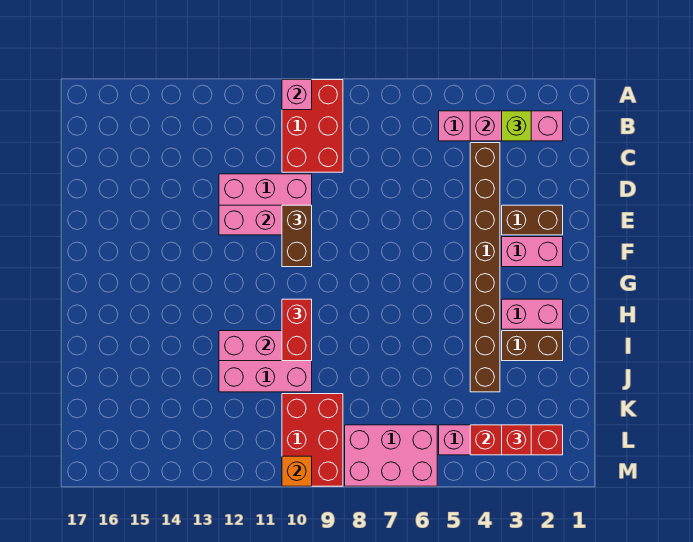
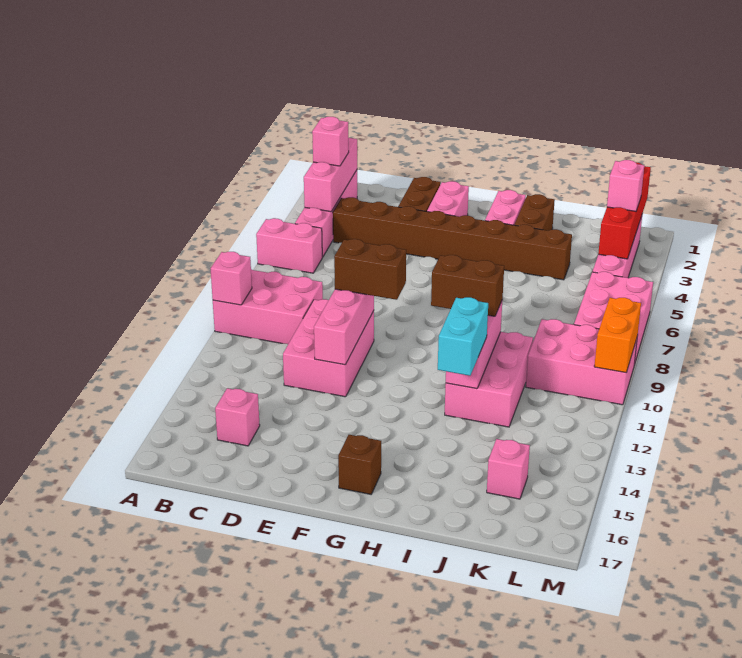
none -> pink 1x2 brick [256,218,322,273]
red 2x3 brick [282,80,343,172] -> pink 2x3 brick [213,269,323,344]
lime 1x1 brick [502,111,531,141] -> pink 1x1 brick [312,117,349,166]
none -> pink 1x1 brick [215,388,260,446]
none -> brown 1x1 brick [338,435,381,494]
red 1x2 brick [282,299,312,361] -> brown 1x2 brick [431,255,504,316]
none -> cyan 1x2 brick [438,297,488,376]
red 2x3 brick [282,394,343,486] -> pink 2x3 brick [526,319,637,405]
none -> pink 1x1 brick [487,439,530,499]
red 1x3 brick [470,425,563,455] -> red 1x4 brick [598,162,651,259]
red 1x1 brick [502,425,531,455] -> pink 1x1 brick [607,160,644,211]
orange 1x1 brick [282,456,312,486] -> orange 1x2 brick [594,298,641,373]

